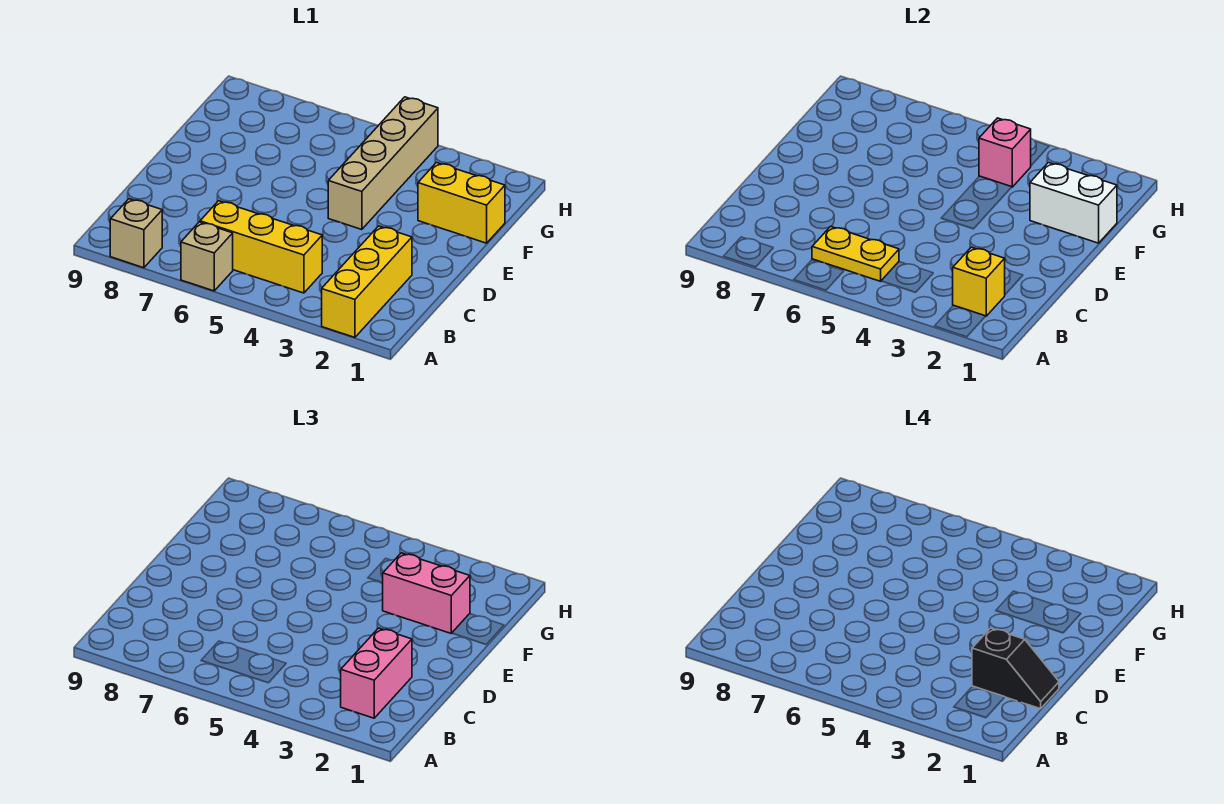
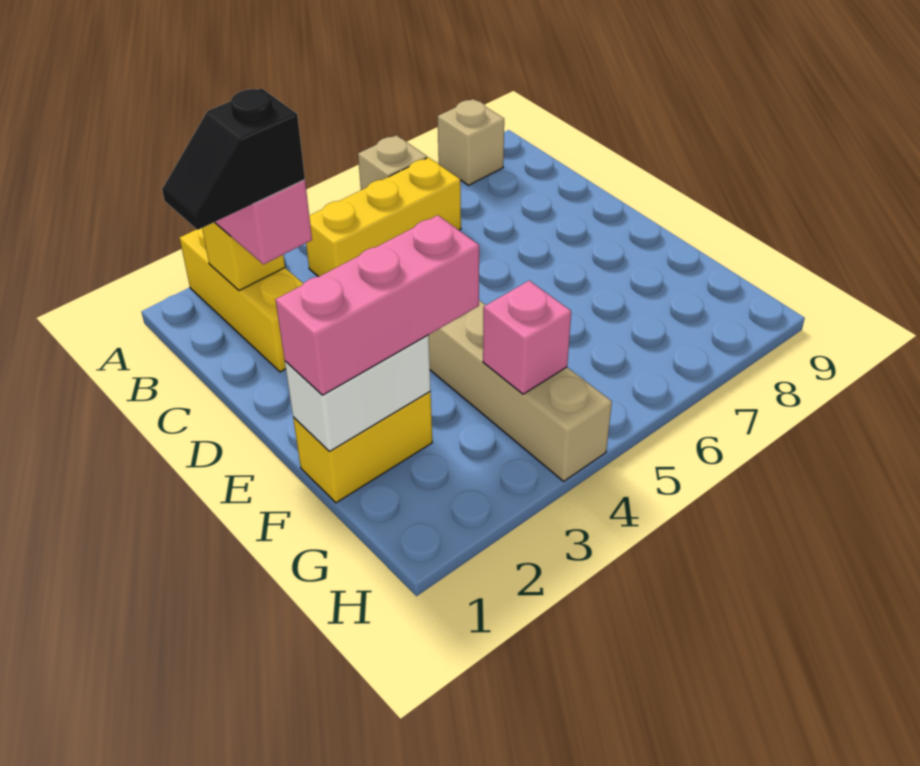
yellow 1x2 plate [812,226,899,281] -> none
pink 1x2 brick [383,553,470,633] -> pink 1x3 brick [275,215,479,395]

